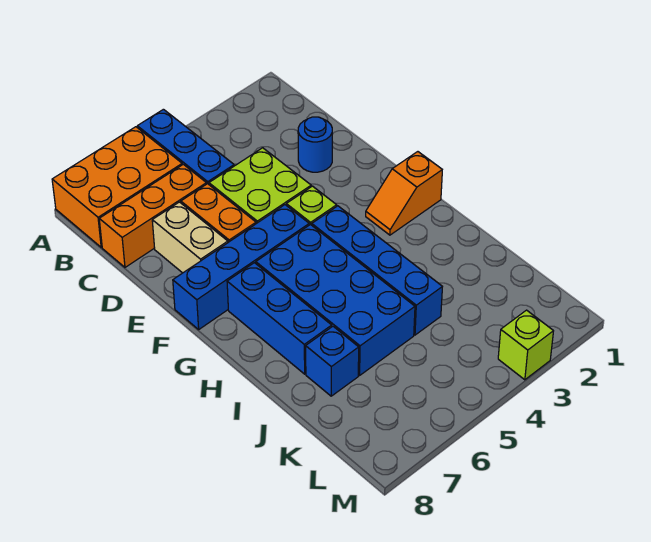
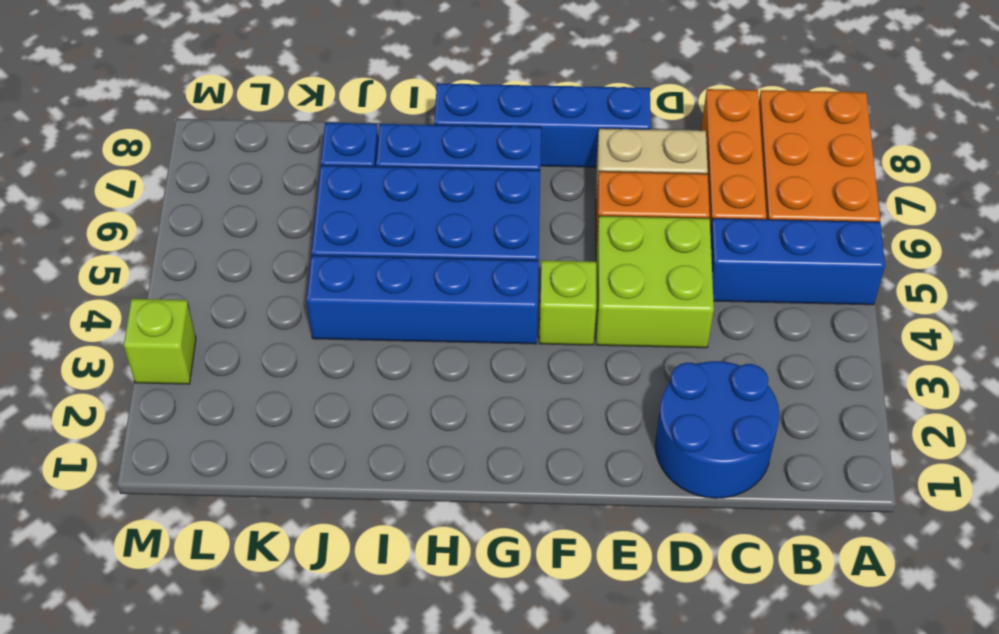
blue 1x1 round brick [298,117,332,172] -> blue 2x2 round brick [655,361,779,498]
blue 1x4 brick [173,205,309,329] -> blue 1x4 brick turned to [434,83,651,167]
orange 1x2 slope [366,152,442,235] -> none

